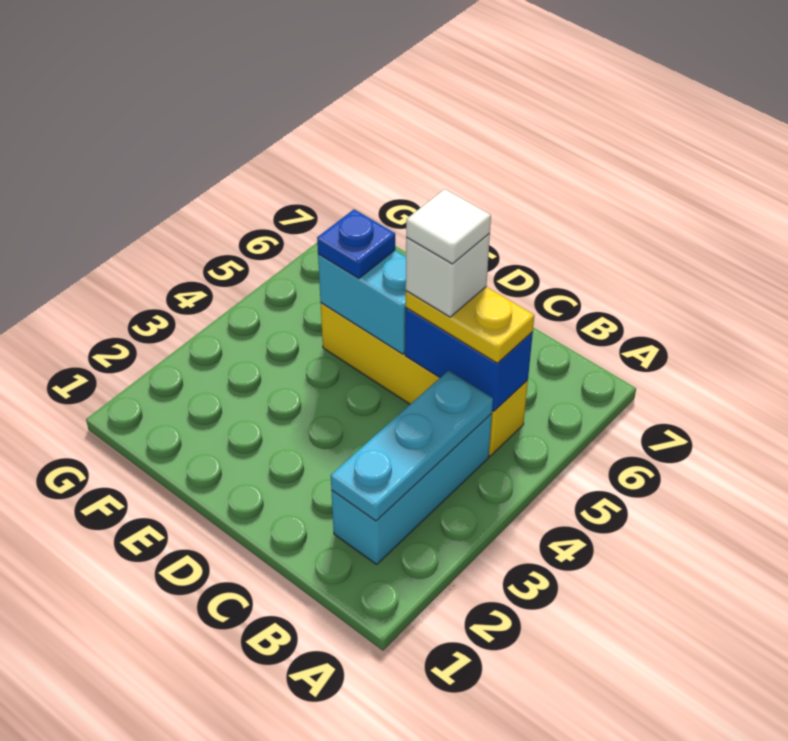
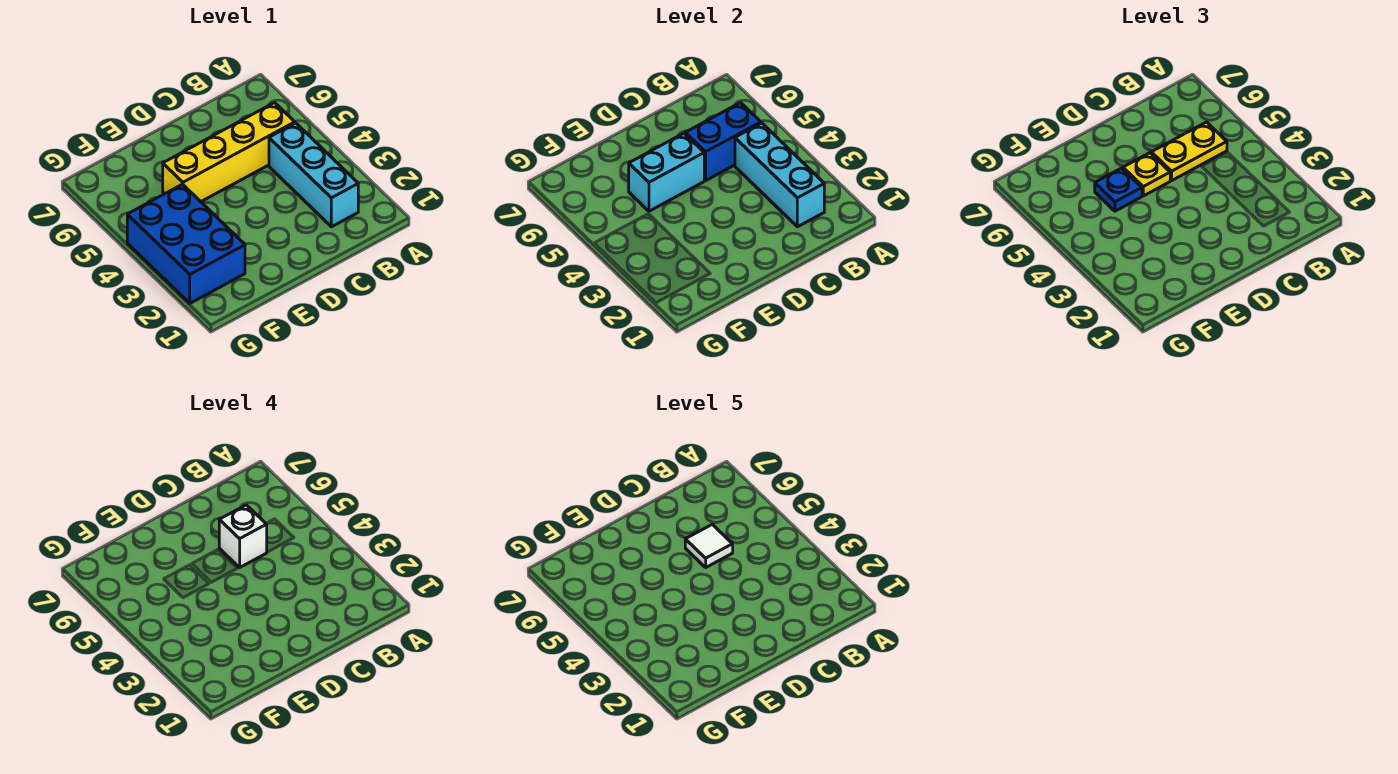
cyan 1x3 plate [331,370,493,521] -> cyan 1x3 brick [735,123,824,227]
none -> yellow 1x1 plate [1123,153,1170,196]
none -> blue 2x3 brick [127,184,245,303]

